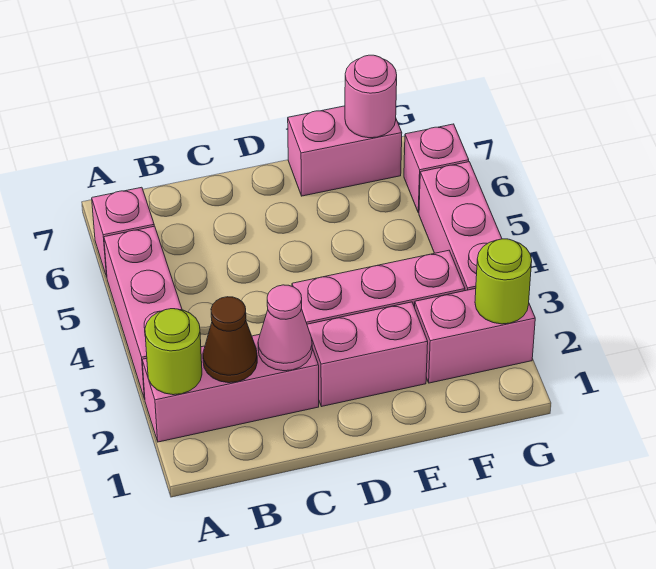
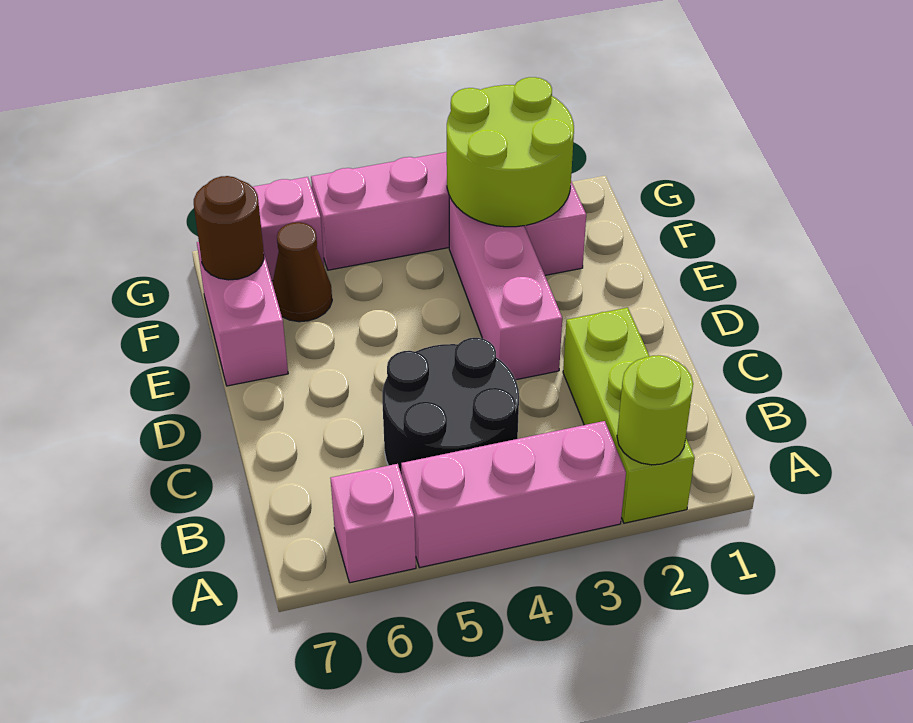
pink 1x3 brick [142,334,319,442] -> lime 1x3 brick [563,308,695,523]
brown 1x1 cone [203,297,257,383] -> brown 1x1 cone moved to [273,222,332,322]
none -> black 2x2 round brick [382,338,519,475]
pink 1x1 cone [258,285,312,371] -> none
pink 1x2 brick [307,302,428,407] -> none
pink 1x1 round brick [345,55,397,138] -> brown 1x1 round brick [194,176,264,280]
lime 1x1 round brick [475,239,532,324] -> lime 2x2 round brick [447,77,574,227]

